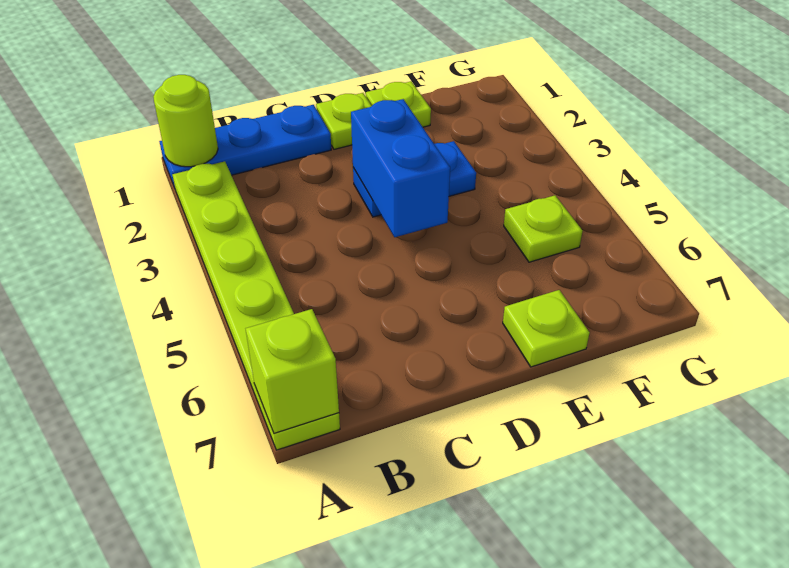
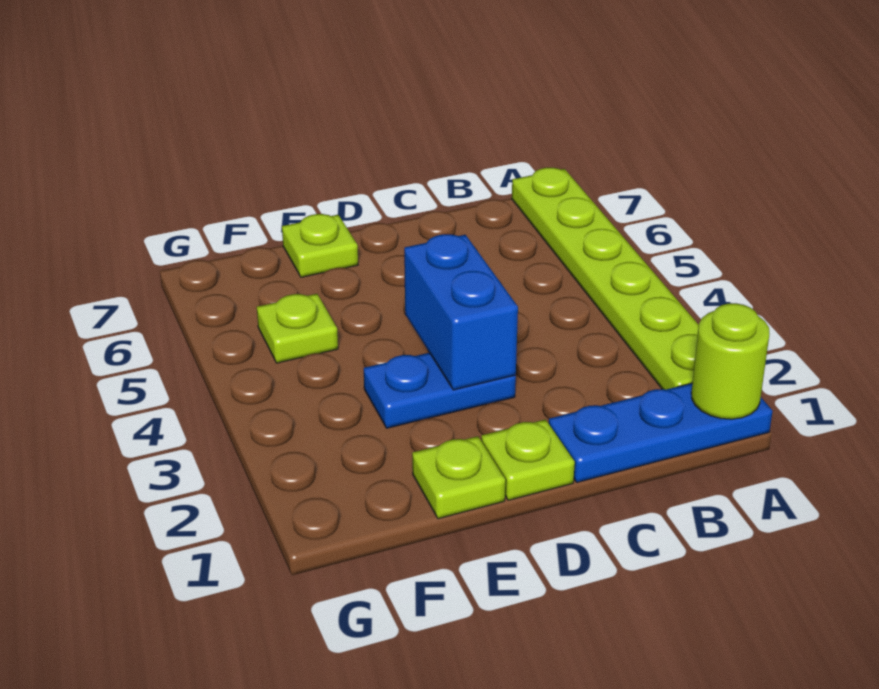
lime 1x1 brick [246,309,339,433] -> none

